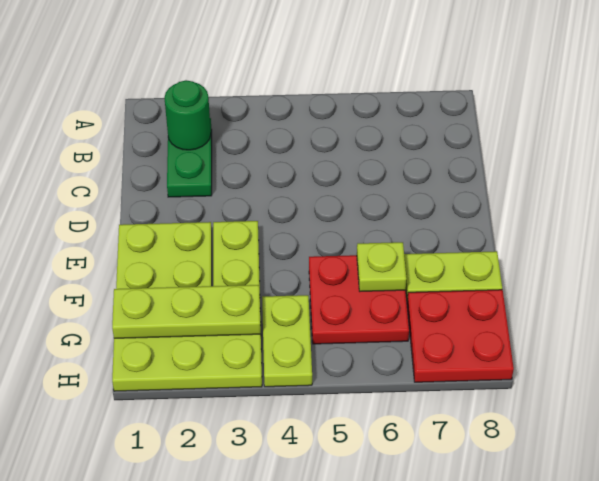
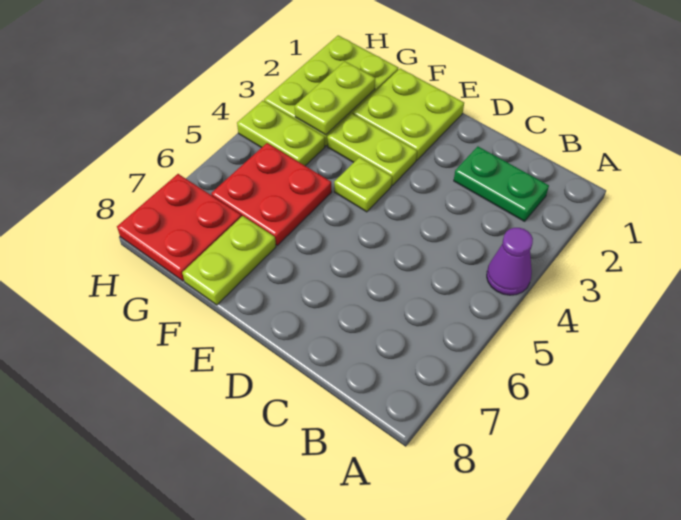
none -> purple 1x1 cone [487,228,533,295]
green 1x1 round brick [164,80,211,150] -> none
lime 1x1 plate [357,242,407,291] -> lime 1x1 plate moved to [334,157,392,212]
lime 1x3 plate [112,285,261,338] -> lime 1x2 plate [295,61,375,135]

